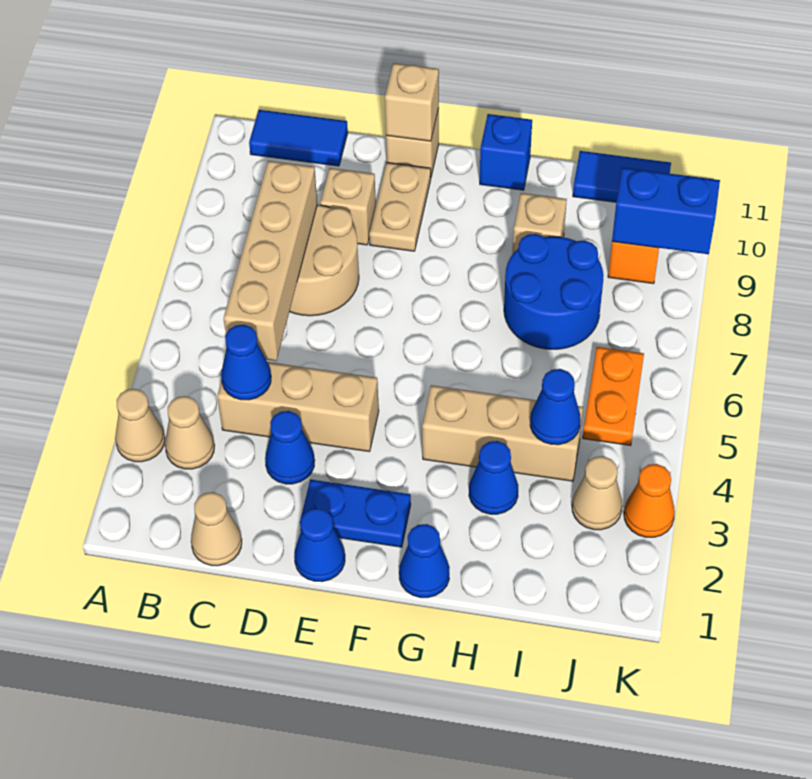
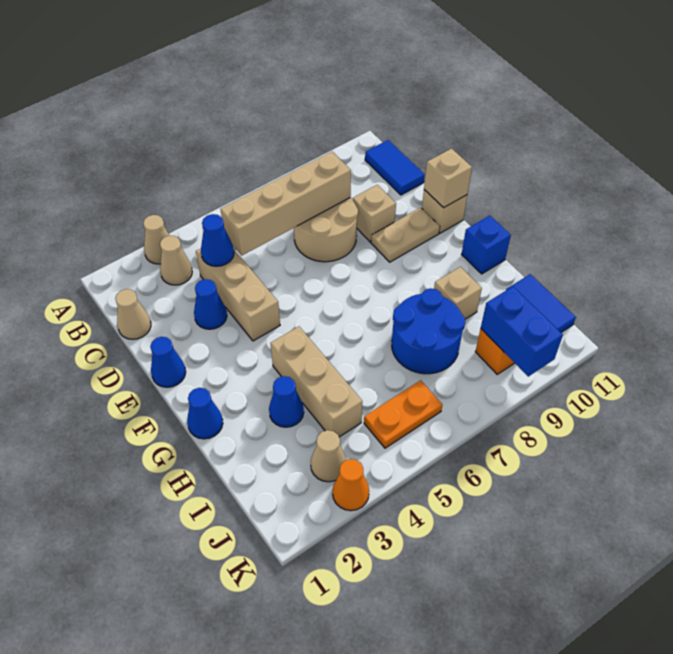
blue 1x2 plate [300,479,411,547] -> none
blue 1x1 cone [530,369,581,445] -> none

